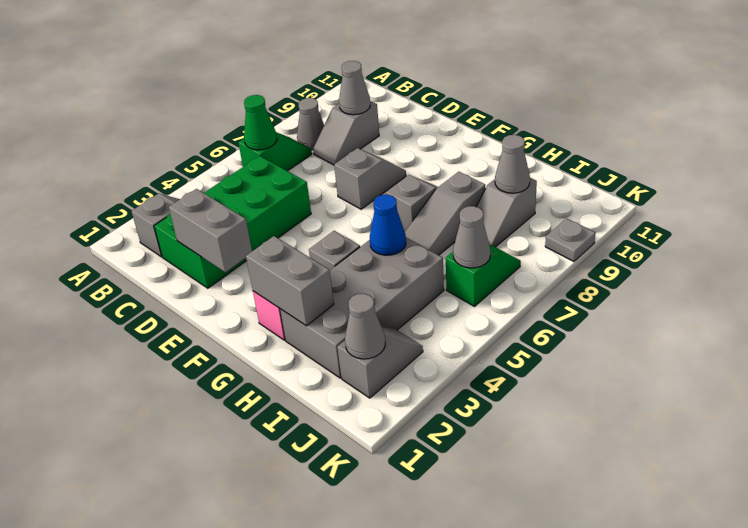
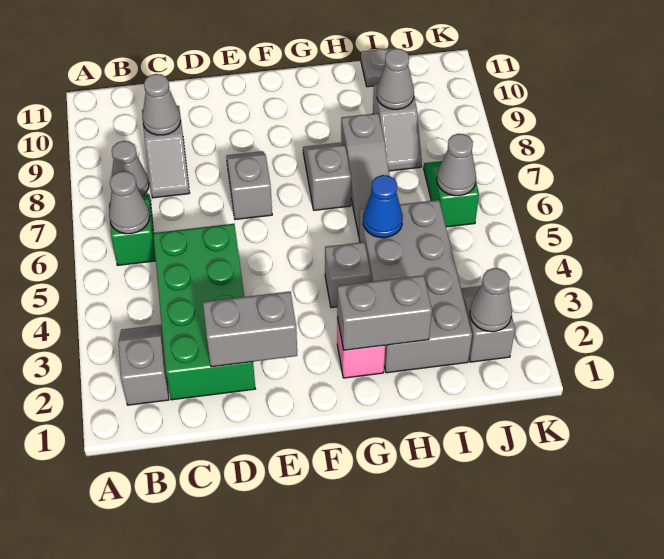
green 1x1 cone [244,95,277,150] -> grey 1x1 cone [109,171,150,234]
grey 1x1 plate [545,218,595,261] -> grey 1x1 plate moved to [361,48,396,87]

